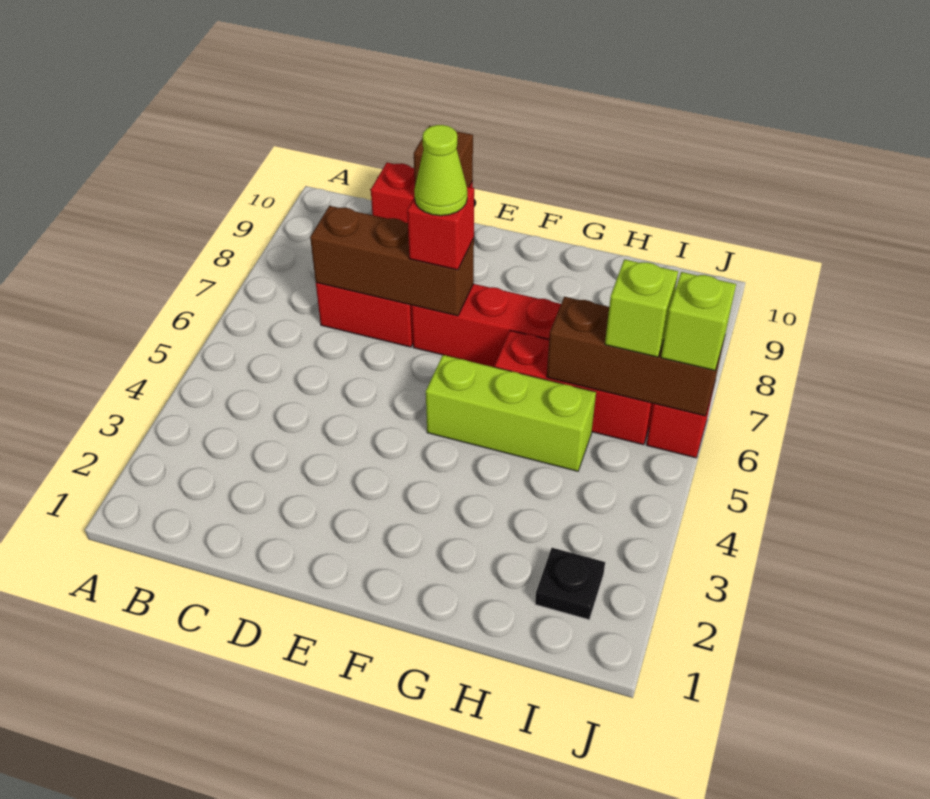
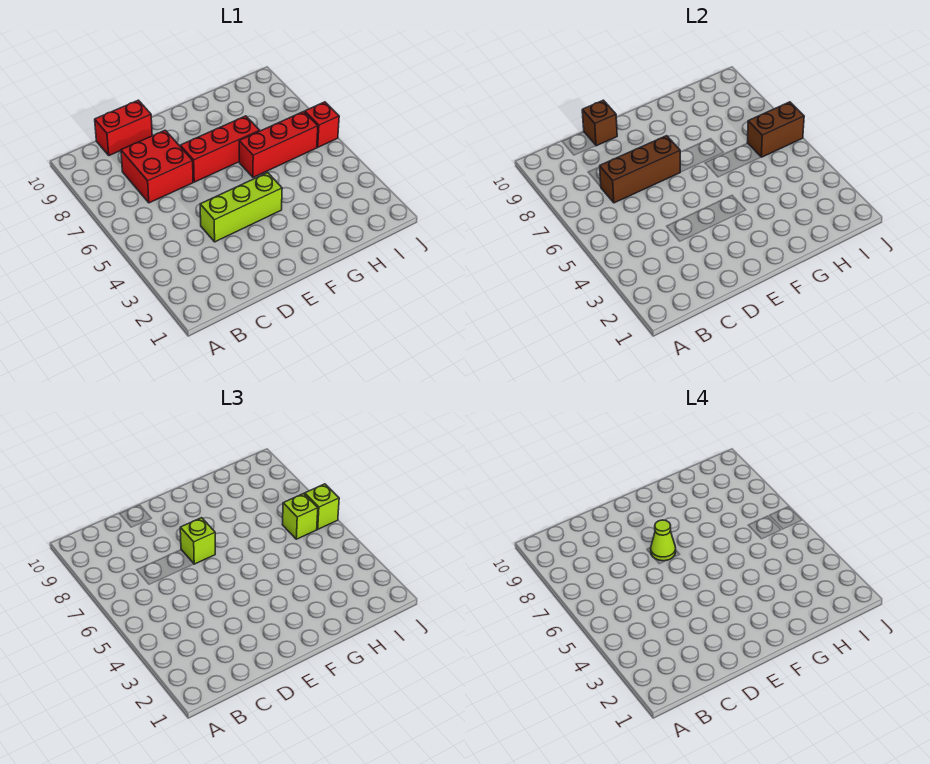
red 1x1 brick [407,187,474,270] -> lime 1x1 brick [180,518,215,564]
lime 1x3 brick [426,355,596,471] -> lime 1x3 brick moved to [200,173,282,242]
brown 1x3 brick [547,297,724,416] -> brown 1x2 brick [747,102,804,157]
black 1x1 plate [535,548,605,620] -> none

